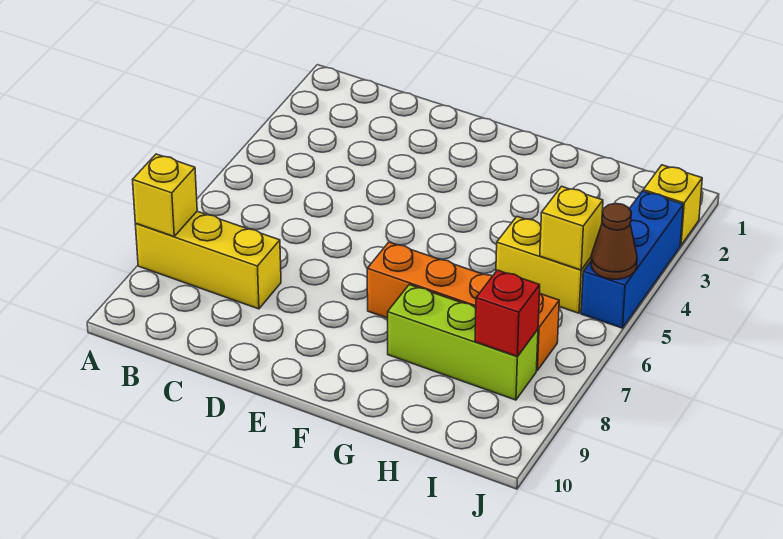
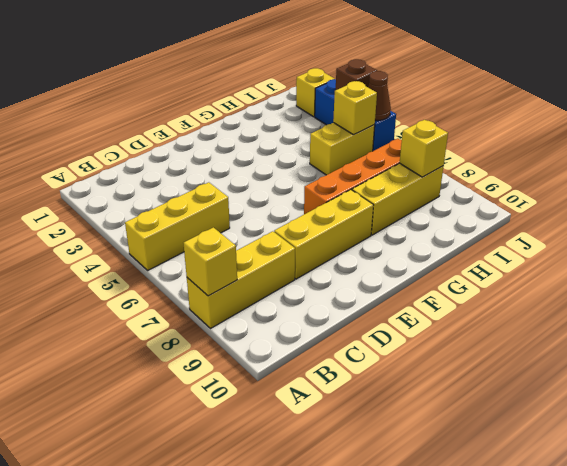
none -> yellow 1x3 brick [125,182,230,270]
none -> yellow 1x3 brick [274,190,373,279]
lime 1x3 brick [388,285,538,400] -> yellow 1x3 brick [352,163,444,235]
red 1x1 brick [475,270,540,356] -> yellow 1x1 brick [400,120,448,177]
none -> brown 1x1 brick [336,59,377,90]

